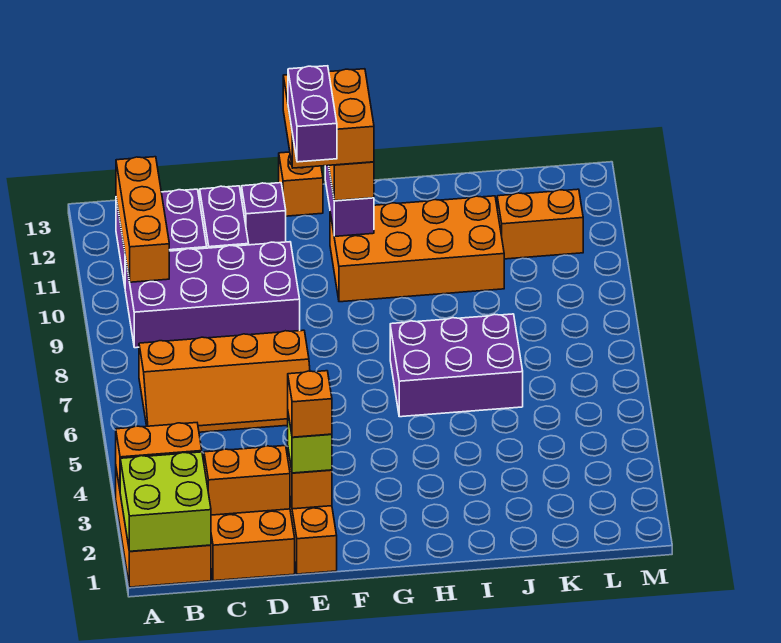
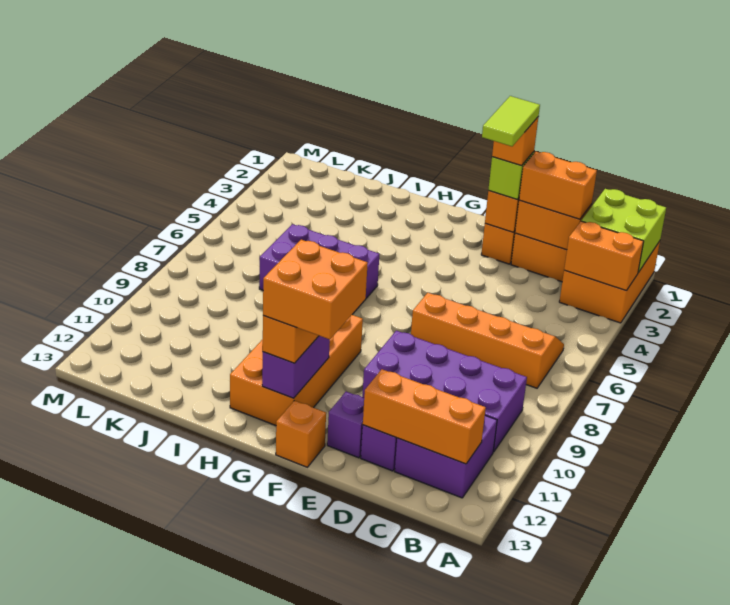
orange 1x3 brick [116,157,169,282] -> orange 1x3 brick turned to [363,369,486,464]
none -> lime 1x2 tile [482,96,540,146]
purple 1x2 brick [288,66,337,162] -> none
orange 2x4 brick [330,196,504,302] -> orange 2x4 brick turned to [230,315,363,425]
orange 1x2 brick [497,189,583,259] -> orange 1x2 brick moved to [519,152,597,219]

